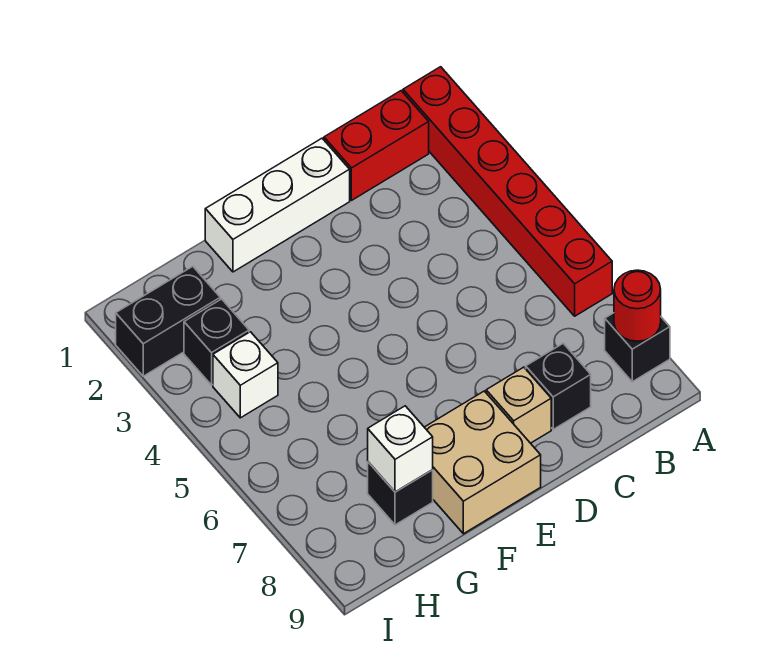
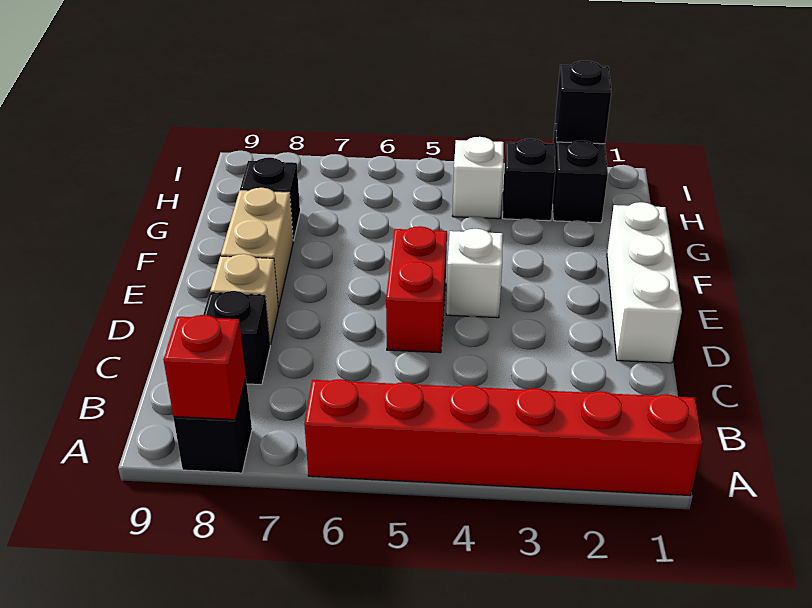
red 1x1 round brick [614,270,661,341] -> red 1x1 brick [163,315,246,420]
red 1x2 brick [324,91,429,200] -> red 1x2 brick moved to [386,226,447,353]
tan 2x2 brick [424,391,541,534] -> tan 1x2 brick [221,188,293,308]
white 1x1 brick [368,406,433,492] -> white 1x1 brick moved to [446,229,503,318]
none -> black 1x1 brick [556,61,611,144]

